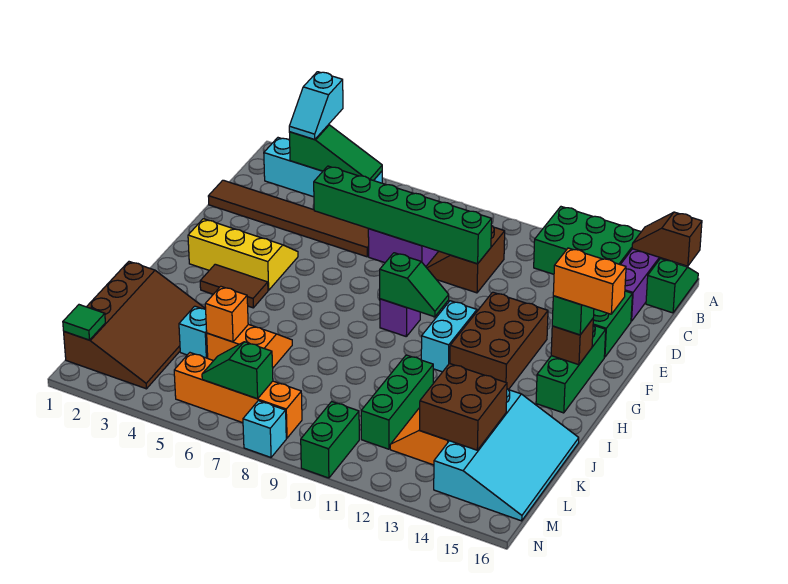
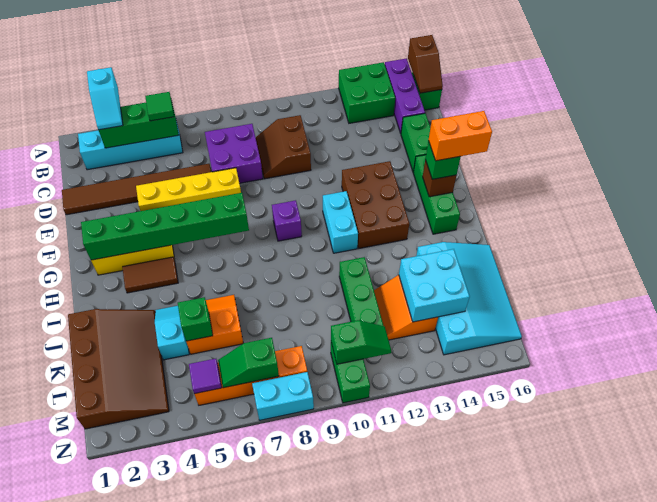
green 2x3 brick [534,207,641,274] -> green 2x2 brick [339,62,395,123]
brown 1x2 slope [632,212,702,266] -> brown 1x2 slope turned to [408,35,443,93]
green 1x3 slope [289,125,382,180] -> green 1x3 brick [99,103,178,148]
green 1x6 brick [314,166,492,264] -> green 1x6 brick moved to [81,193,249,260]
none -> yellow 1x4 brick [136,168,241,211]
green 1x2 slope [380,253,449,317] -> green 1x2 slope moved to [331,320,391,364]
orange 1x1 brick [205,286,248,342] -> green 1x1 brick [178,297,213,341]
brown 2x2 brick [420,364,507,450] -> cyan 2x2 brick [399,249,470,322]
green 1x1 tile [63,305,105,340] -> green 1x1 tile moved to [145,92,174,121]
none -> purple 1x1 tile [189,359,222,394]
cyan 1x1 brick [243,401,286,457] -> cyan 1x2 brick [252,372,314,420]

